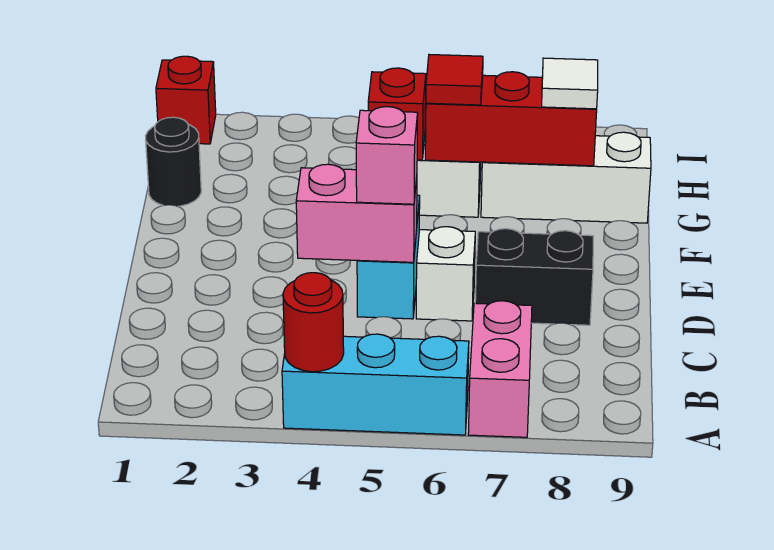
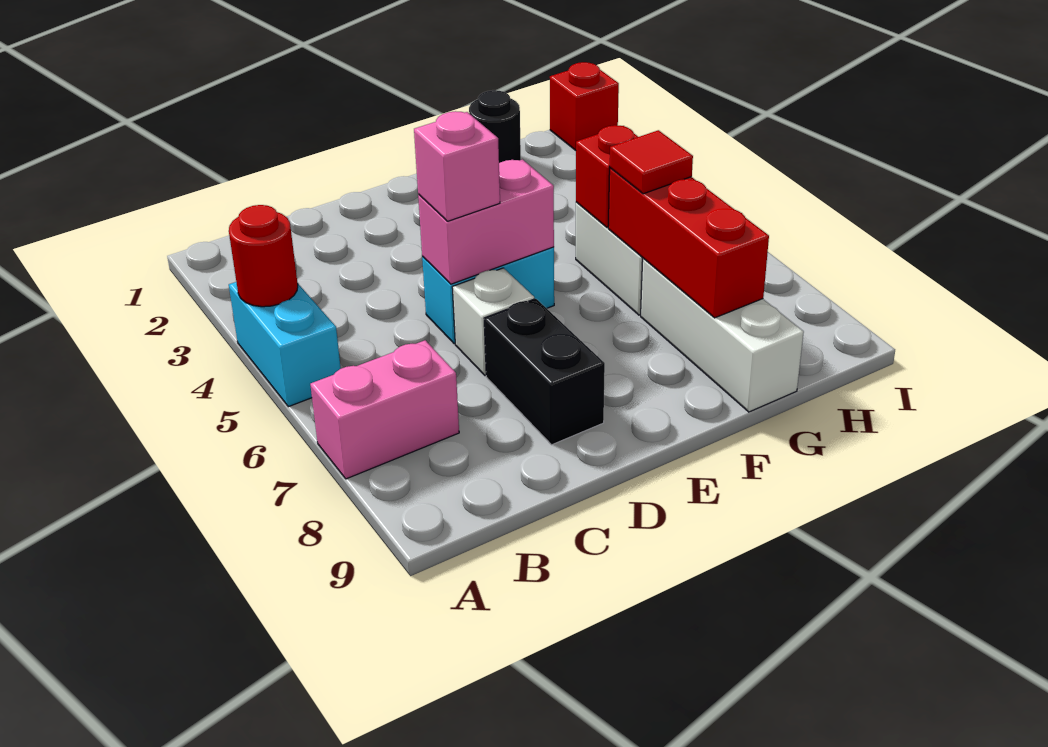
cyan 1x3 brick [282,334,469,435] -> cyan 1x2 brick [229,282,341,407]
pink 1x2 brick [296,164,417,262] -> pink 1x2 brick turned to [418,160,554,284]
white 1x1 tile [542,58,598,109] -> none

